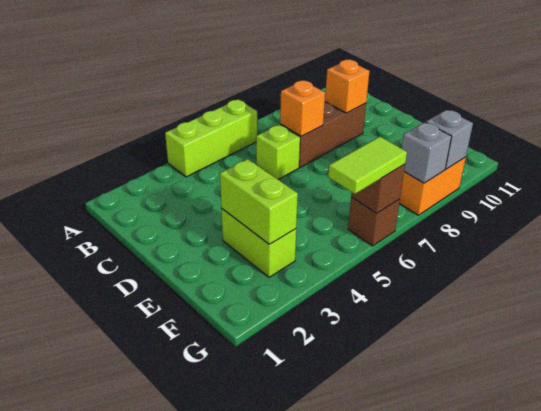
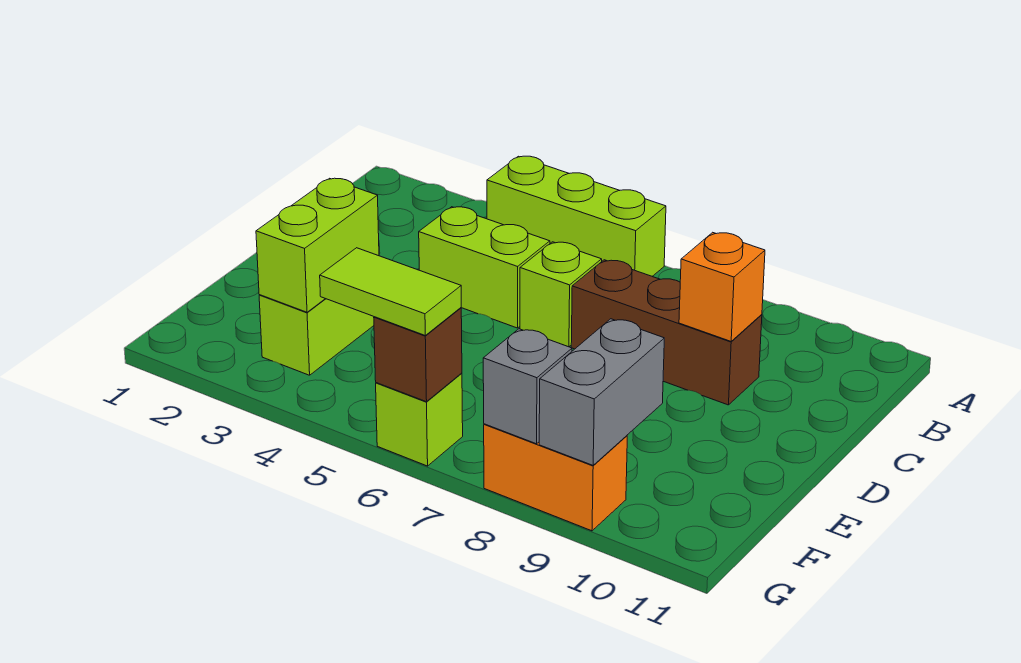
none -> lime 1x2 brick [419,207,550,328]
orange 1x1 brick [280,81,325,136] -> none
brown 1x1 brick [348,197,400,246] -> lime 1x1 brick [376,373,463,466]
grey 1x1 brick [426,110,473,169] -> grey 1x2 brick [539,319,664,465]

